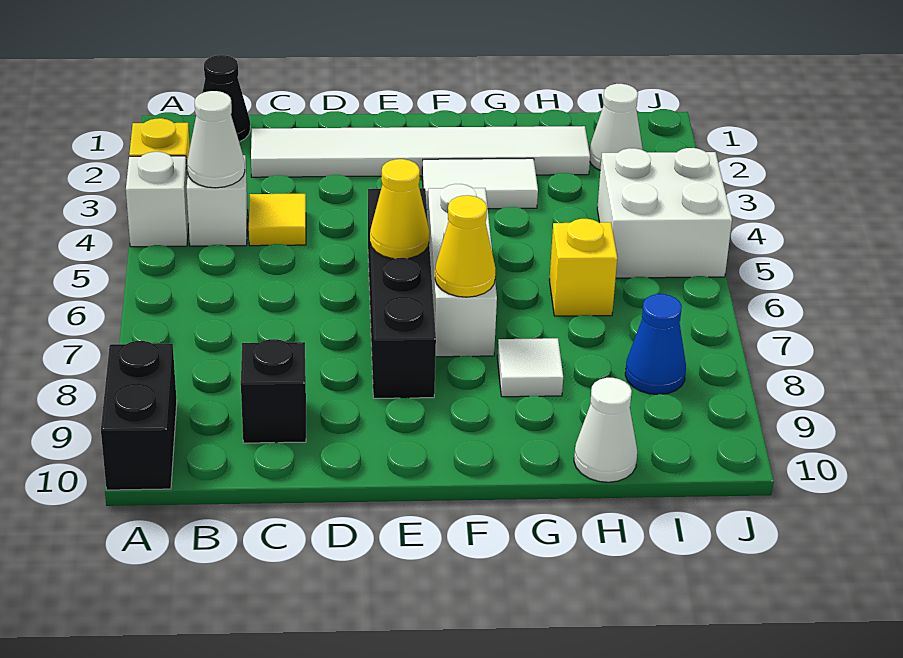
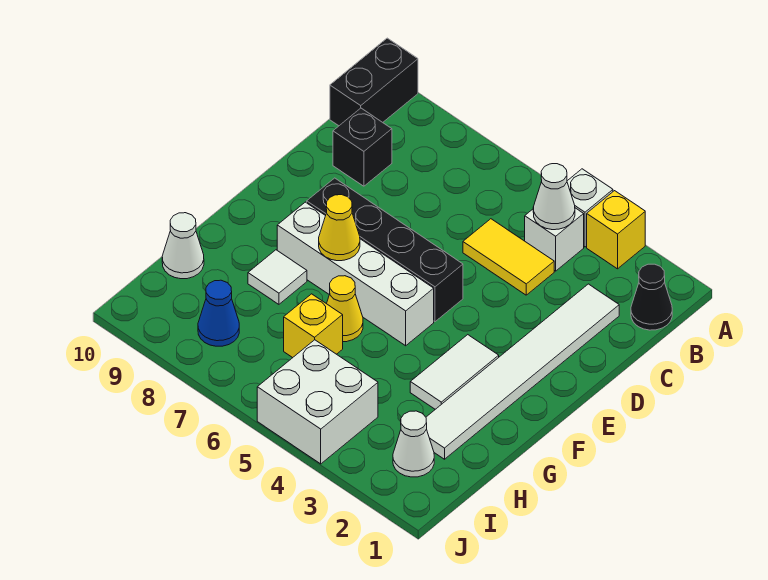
black 1x2 brick [101,341,177,490] -> black 1x2 brick turned to [330,38,418,126]
yellow 1x1 tile [249,194,306,246] -> yellow 1x2 tile [463,219,554,295]
yellow 1x1 cone [370,159,429,259] -> yellow 1x1 cone moved to [327,276,363,342]
white 1x3 brick [428,184,497,357] -> white 1x4 brick [277,202,434,346]

